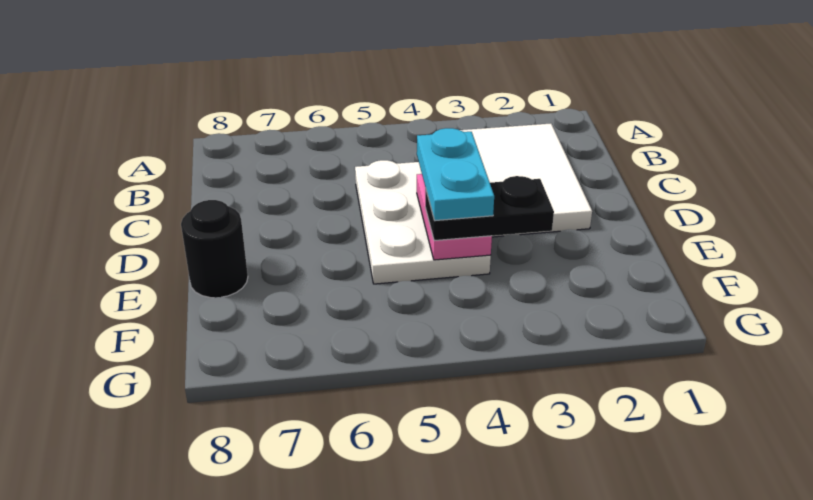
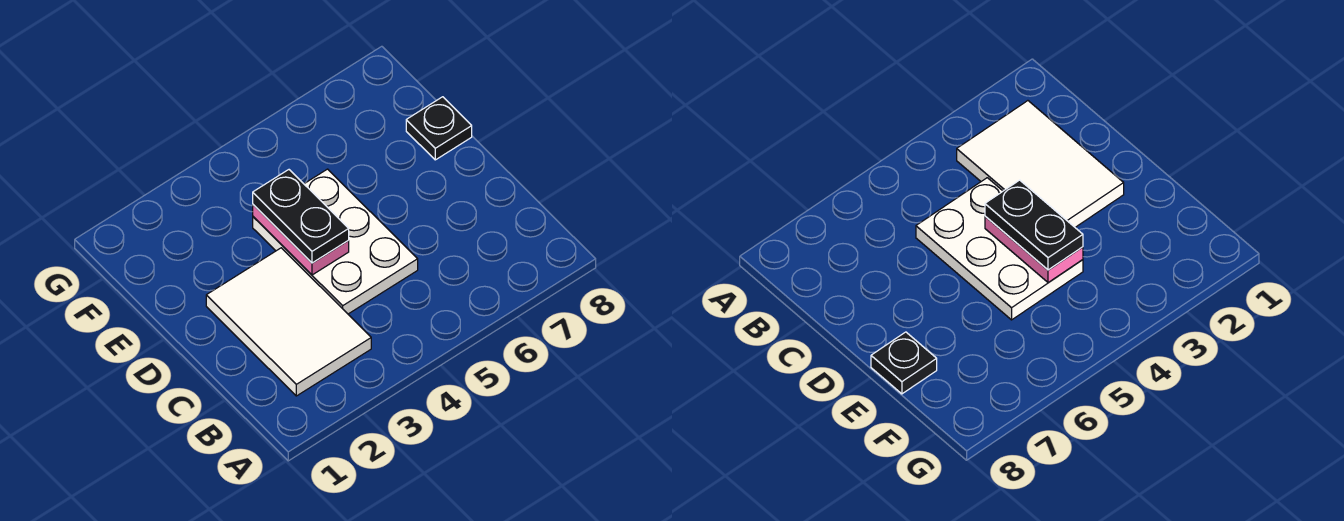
cyan 1x2 plate [417,128,494,221] -> none
black 1x2 plate [425,176,554,241] -> black 1x2 plate turned to [253,170,349,263]
black 1x1 round brick [181,200,248,298] -> black 1x1 plate [406,97,472,160]

